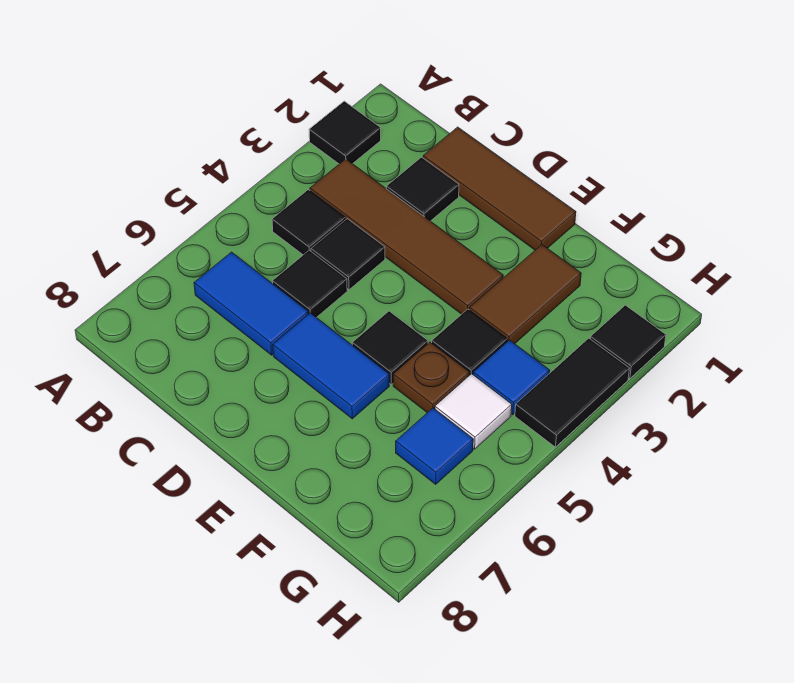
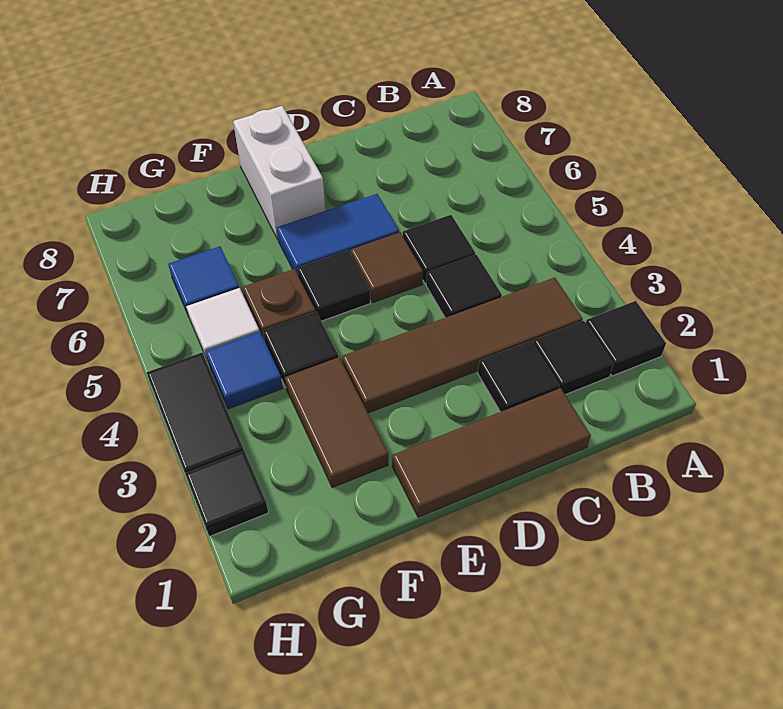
black 1x1 tile [272,190,345,255] -> black 1x1 tile moved to [533,321,613,395]
blue 1x2 tile [194,252,308,355] -> none
none -> brown 1x1 tile [351,232,423,302]
none -> white 1x2 brick [233,106,325,239]

